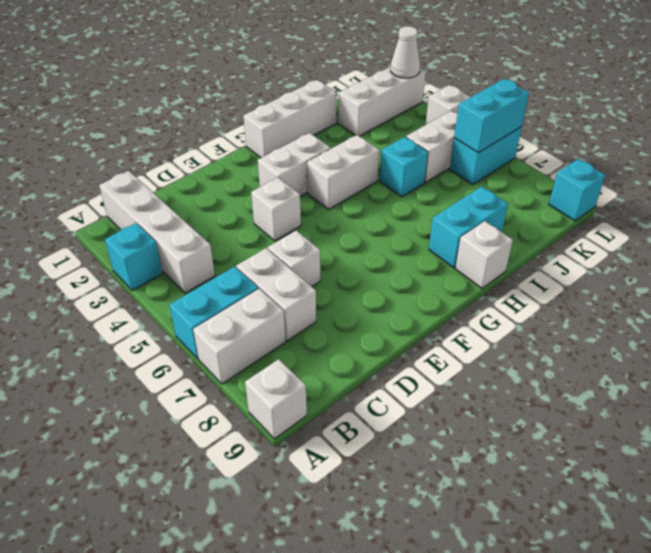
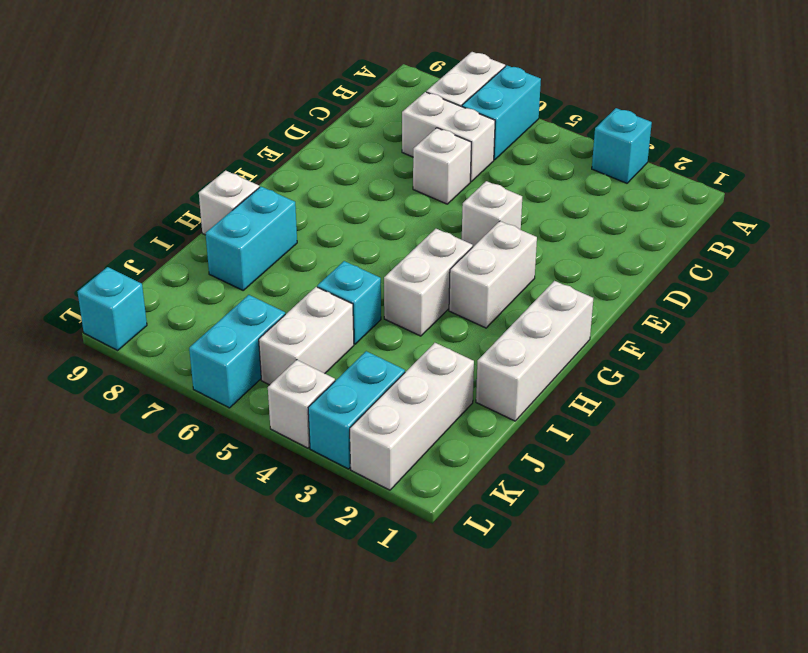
white 1x1 brick [245,359,307,439] -> none
white 1x4 brick [99,171,215,293] -> none
cyan 1x2 brick [454,79,529,153] -> cyan 1x2 brick moved to [308,351,405,469]
white 1x1 cone [391,26,420,78] -> none

